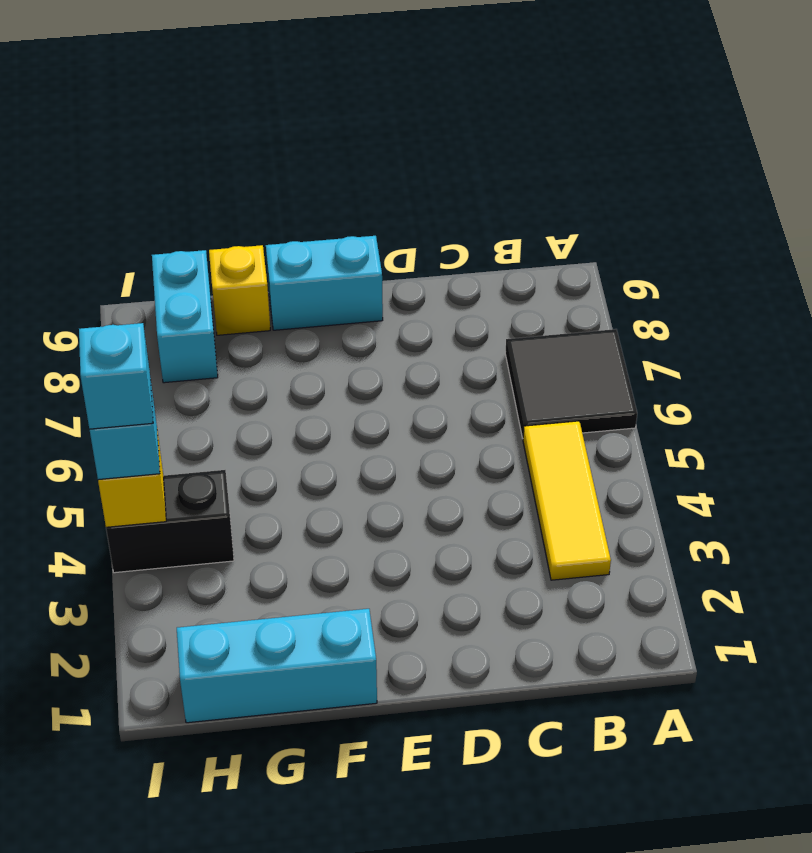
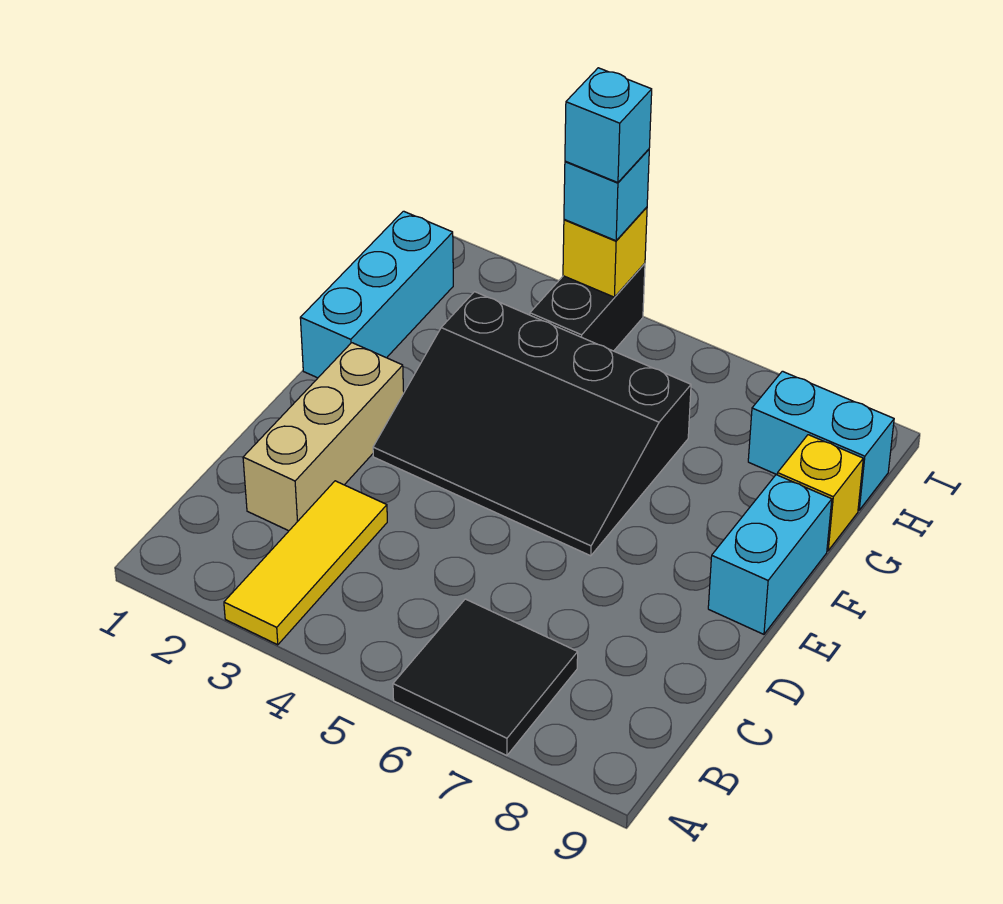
yellow 1x3 tile [523,421,611,580] -> yellow 1x3 tile turned to [224,481,387,645]
none -> tan 1x3 brick [243,343,404,531]
none -> black 3x4 slope [373,292,691,556]

